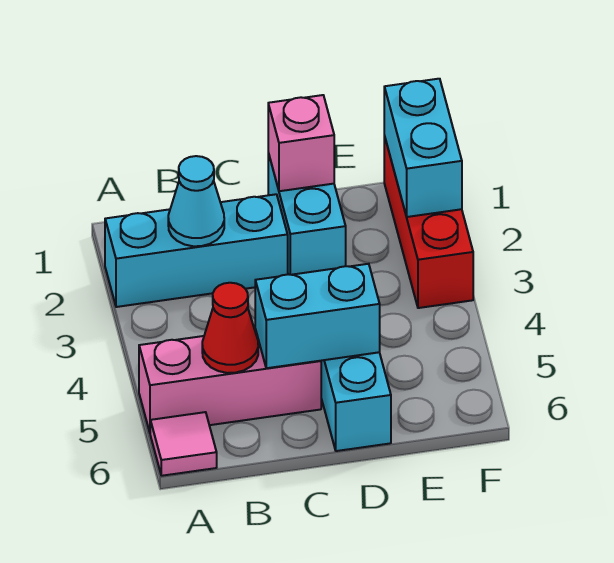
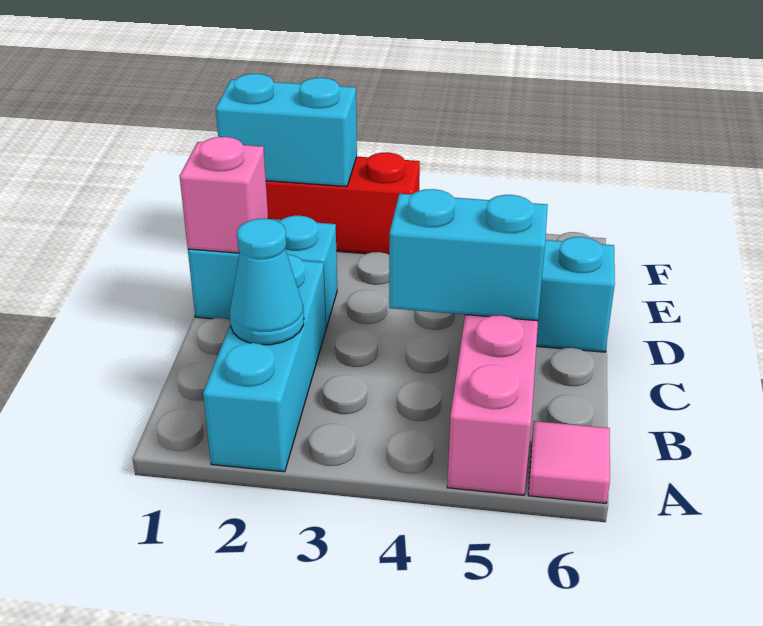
red 1x1 cone [202,283,258,373] -> none
cyan 1x2 brick [255,264,380,368] -> cyan 1x2 brick turned to [389,189,548,321]

